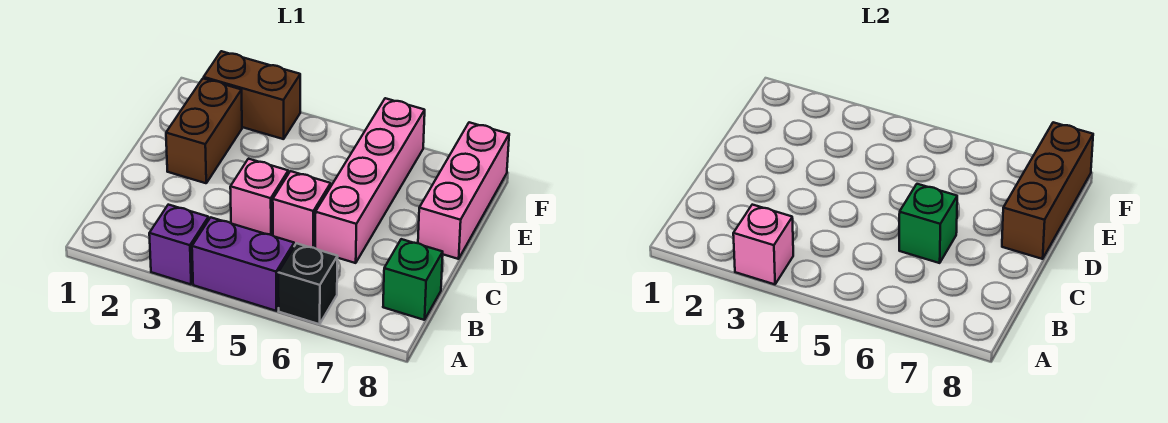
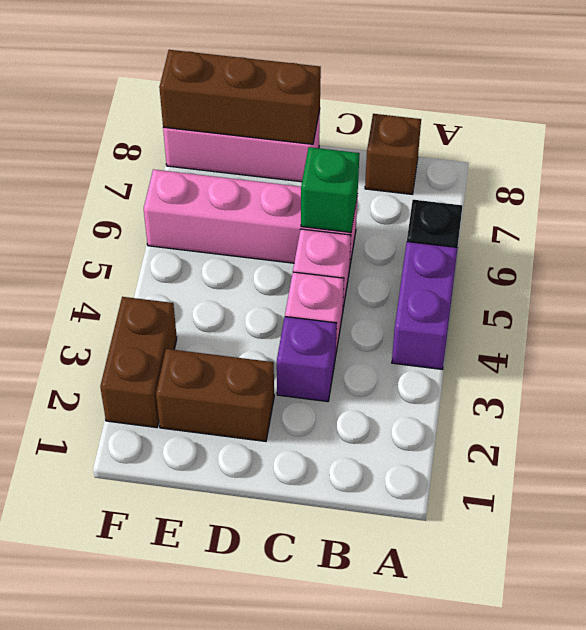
purple 1x1 brick [149,205,209,284] -> purple 1x1 brick moved to [277,317,337,402]
pink 1x1 brick [733,205,793,284] -> none
green 1x1 brick [383,239,443,320] -> brown 1x1 brick [365,114,421,194]

